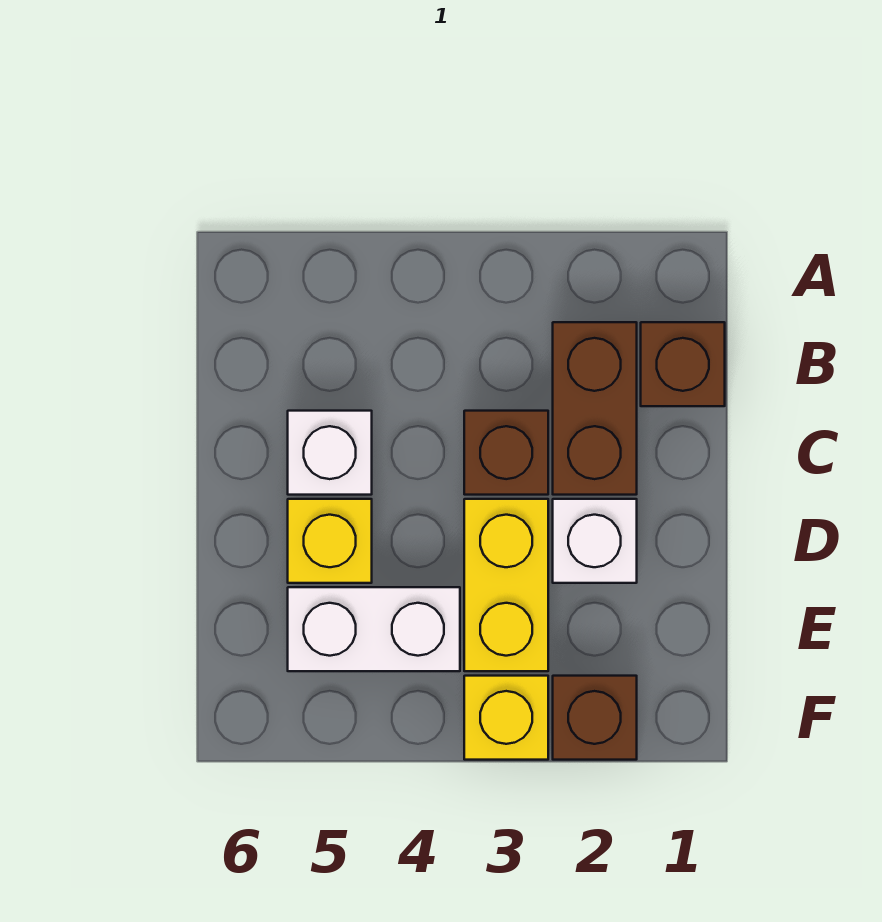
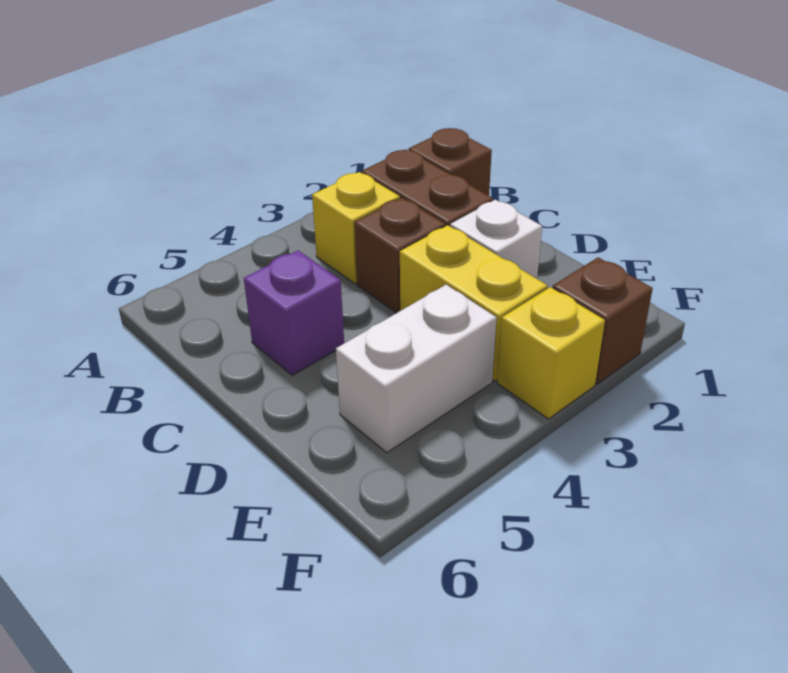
white 1x1 brick [288,411,372,495] -> purple 1x1 brick [244,251,344,375]
yellow 1x1 brick [288,499,372,583] -> yellow 1x1 brick moved to [312,172,400,284]

